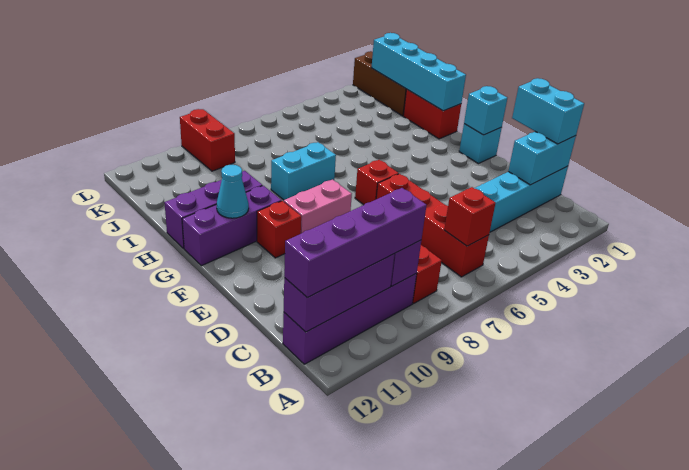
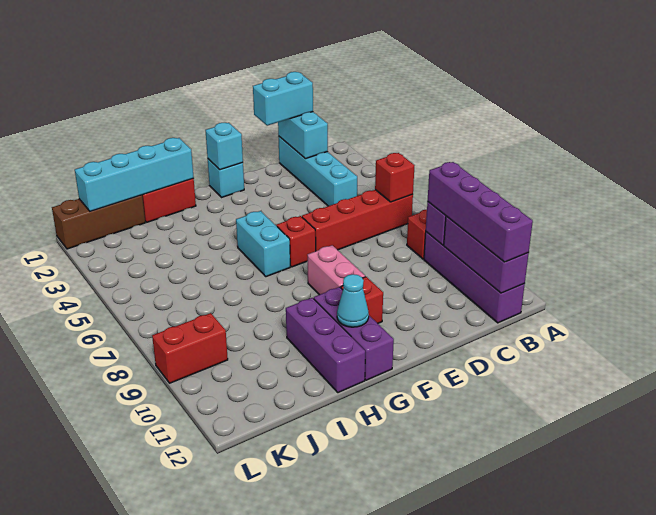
cyan 1x2 brick [271,142,336,200] -> cyan 1x2 brick moved to [236,211,290,277]

